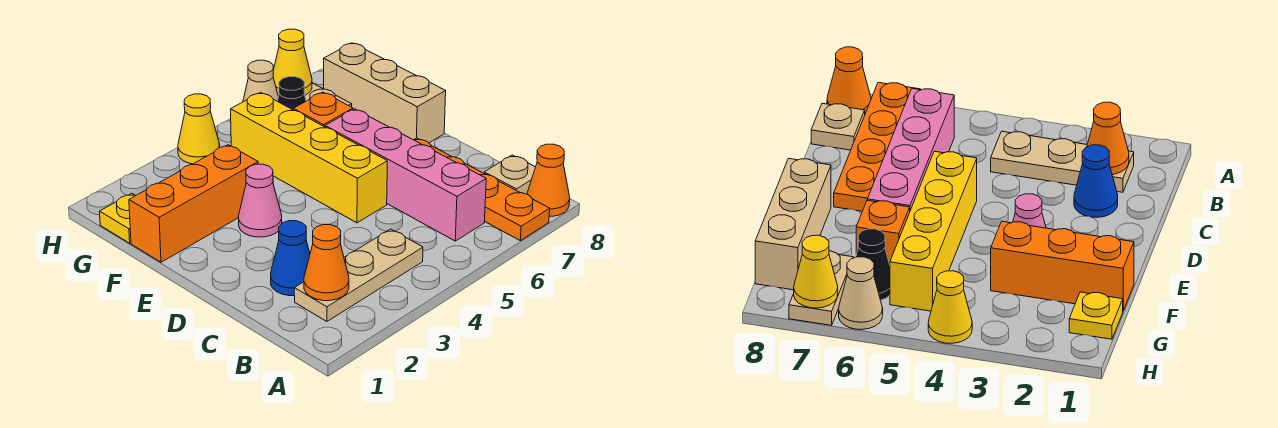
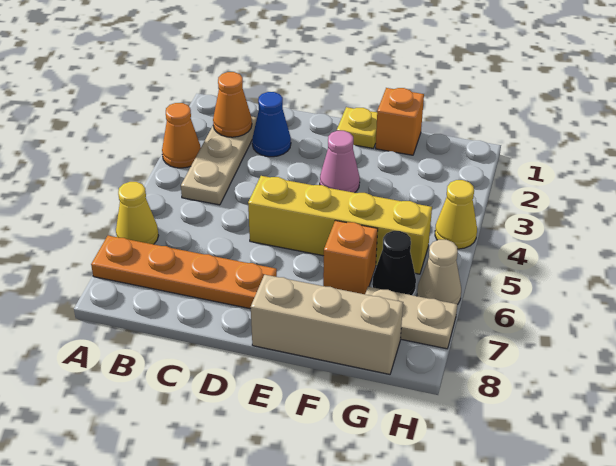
orange 1x1 cone [527,144,570,216] -> orange 1x1 cone moved to [162,103,201,168]
pink 1x4 brick [325,109,486,241] -> none
tan 1x1 plate [484,155,535,194] -> none
orange 1x3 brick [129,145,258,262] -> orange 1x1 brick [376,88,424,155]
yellow 1x1 plate [100,193,135,243] -> yellow 1x1 plate moved to [337,107,377,148]
yellow 1x1 cone [273,29,312,95] -> yellow 1x1 cone moved to [116,182,159,244]

